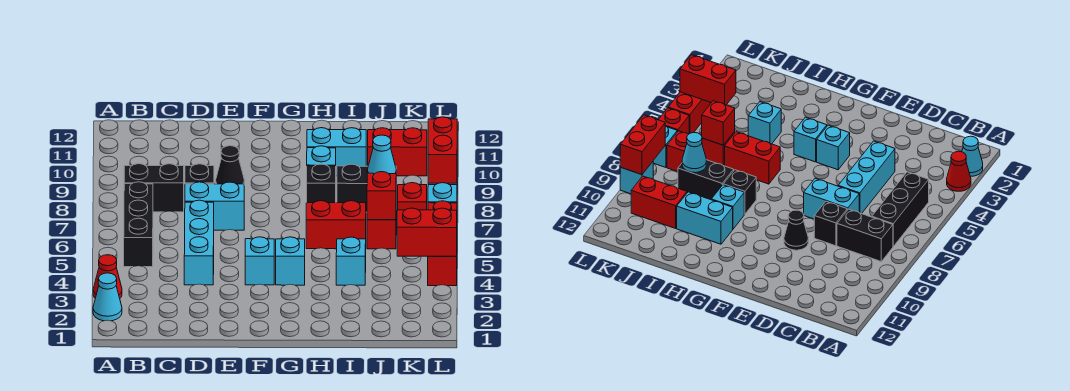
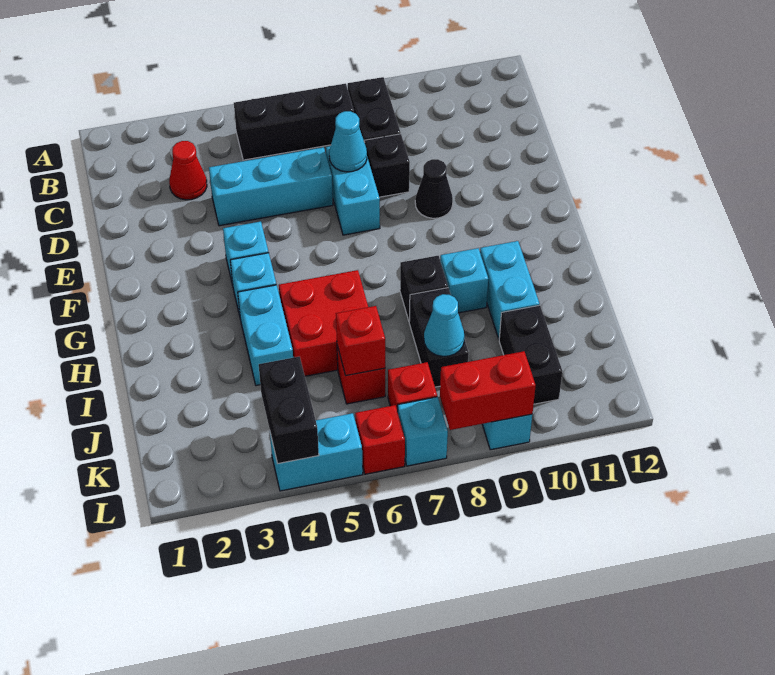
cyan 1x1 cone [93,273,122,321] -> cyan 1x1 cone moved to [329,111,367,172]
red 1x1 cone [93,255,122,298] -> red 1x1 cone moved to [169,141,207,200]
red 1x2 brick [306,201,366,249] -> red 2x2 brick [279,270,368,376]
cyan 1x1 brick [336,237,366,285] -> cyan 1x2 brick [238,285,293,386]
red 1x2 brick [368,128,427,176] -> black 1x2 brick [499,305,562,404]
red 1x2 brick [397,208,457,256] -> black 1x2 brick [259,357,319,463]
red 1x2 brick [428,256,457,286] -> cyan 1x2 brick [270,413,363,491]

